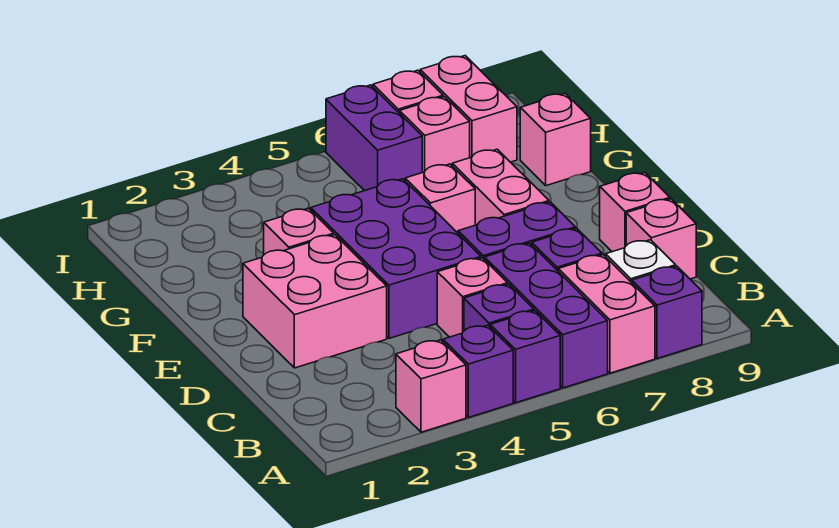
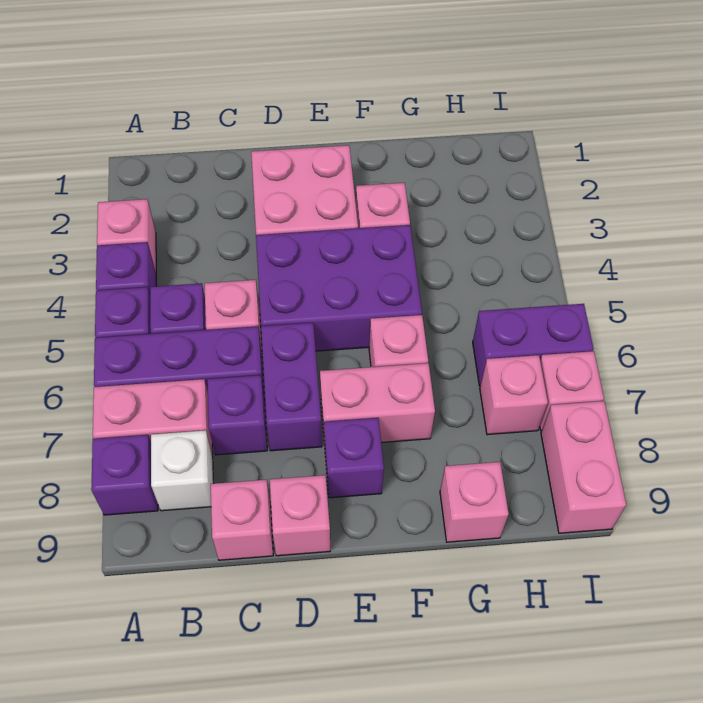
none -> purple 1x1 brick [324,418,384,498]
pink 1x2 brick [420,56,517,162] -> pink 1x2 brick turned to [541,401,626,533]

